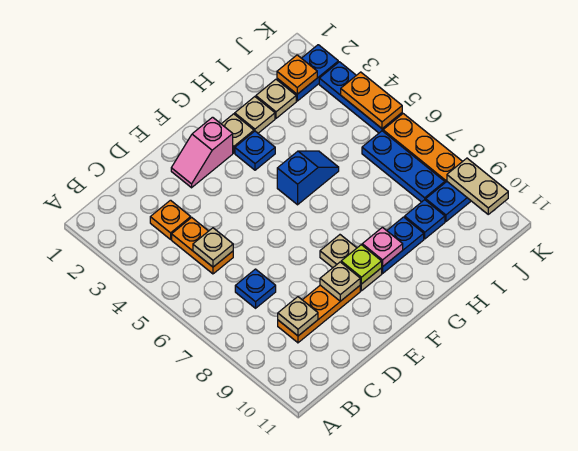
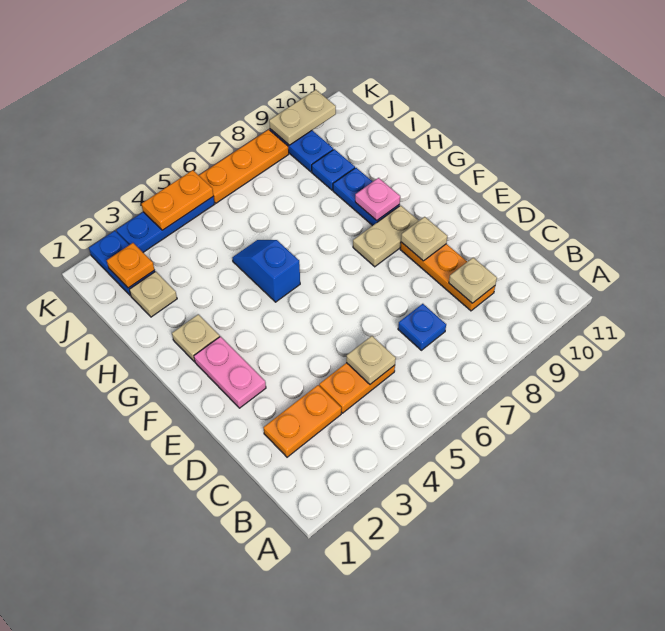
orange 1x1 plate [150,200,191,239] -> orange 1x2 plate [264,385,341,457]
pink 1x2 slope [171,117,233,188] -> pink 1x2 plate [194,337,266,408]
lime 1x1 plate [341,245,382,284] -> none
blue 1x1 plate [235,131,275,170] -> none
tan 1x1 plate [235,97,275,133] -> none
blue 1x3 plate [362,131,445,202] -> none

